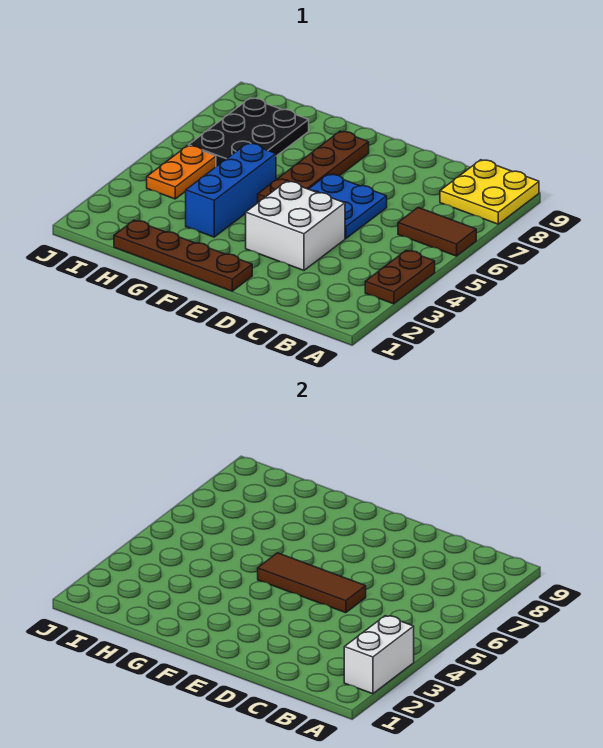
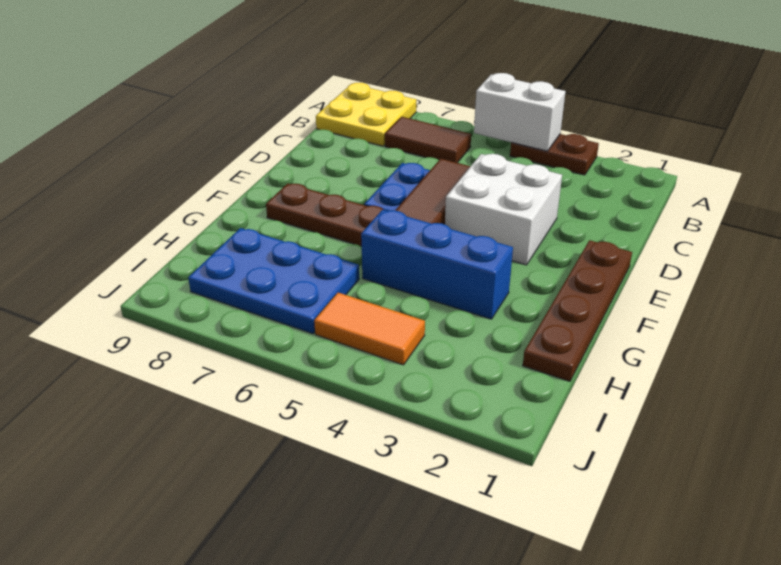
white 1x2 brick [344,616,414,694] -> white 1x2 brick moved to [474,73,565,151]
brown 1x2 tile [398,208,476,256] -> brown 1x2 tile turned to [385,117,471,163]
black 2x3 plate [189,98,309,167] -> blue 2x3 plate [188,228,359,334]
orange 1x2 plate [147,146,216,199] -> orange 1x2 tile [314,293,425,365]

